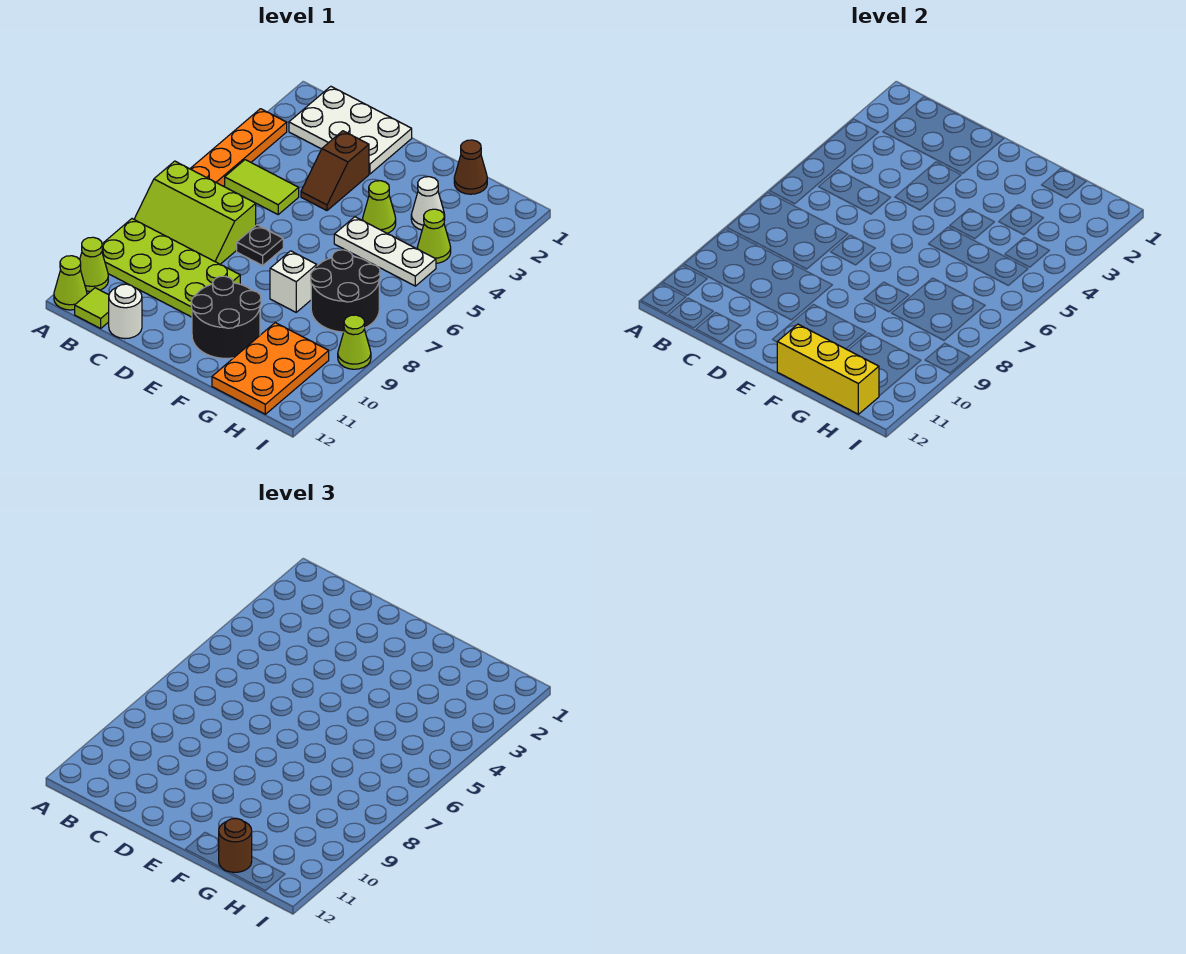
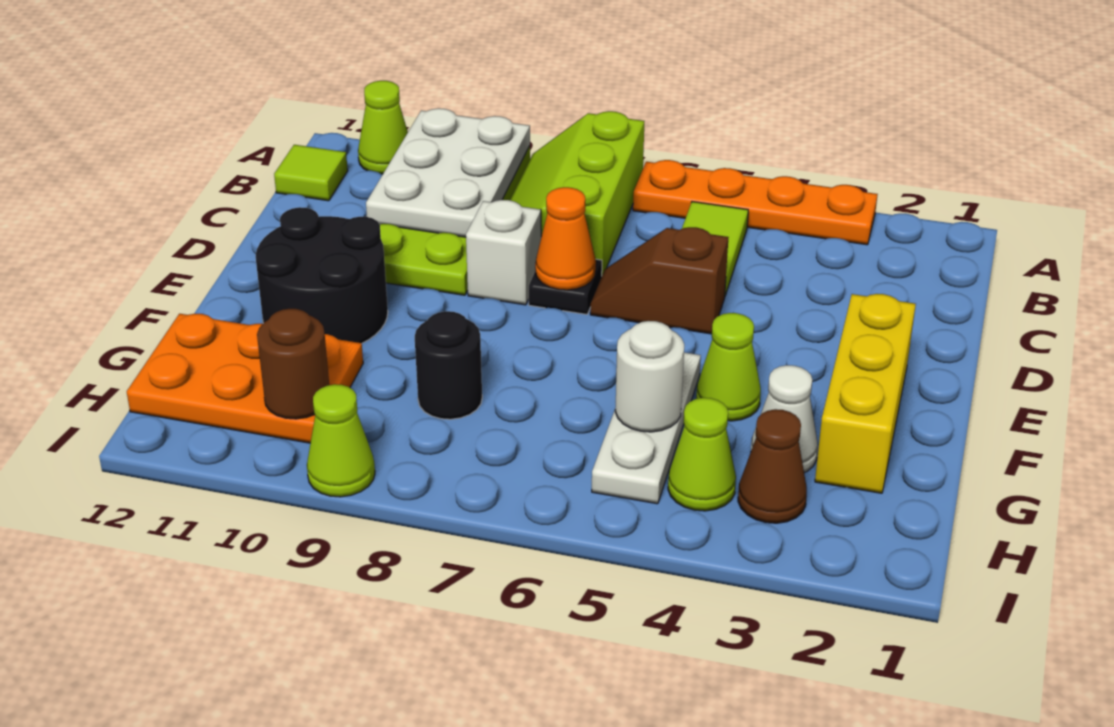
lime 1x1 cone [54,256,87,310] -> none
white 2x3 plate [289,86,412,174] -> white 2x3 plate moved to [366,108,530,237]
white 1x1 round brick [109,284,142,339] -> white 1x1 round brick moved to [615,321,684,432]
brown 1x2 slope [301,131,369,211] -> brown 1x2 slope moved to [590,227,728,334]
none -> orange 1x1 cone [535,187,596,290]
white 1x1 brick [270,251,317,312] -> white 1x1 brick moved to [466,199,541,305]
yellow 1x3 brick [777,324,879,414] -> yellow 1x3 brick moved to [815,294,916,493]
brown 1x1 cone [454,140,487,194] -> brown 1x1 cone moved to [738,409,807,523]
black 2x2 round brick [311,250,380,332] -> black 1x1 round brick [415,311,482,419]
brown 1x1 round brick [219,818,252,872] -> brown 1x1 round brick moved to [257,309,329,419]

